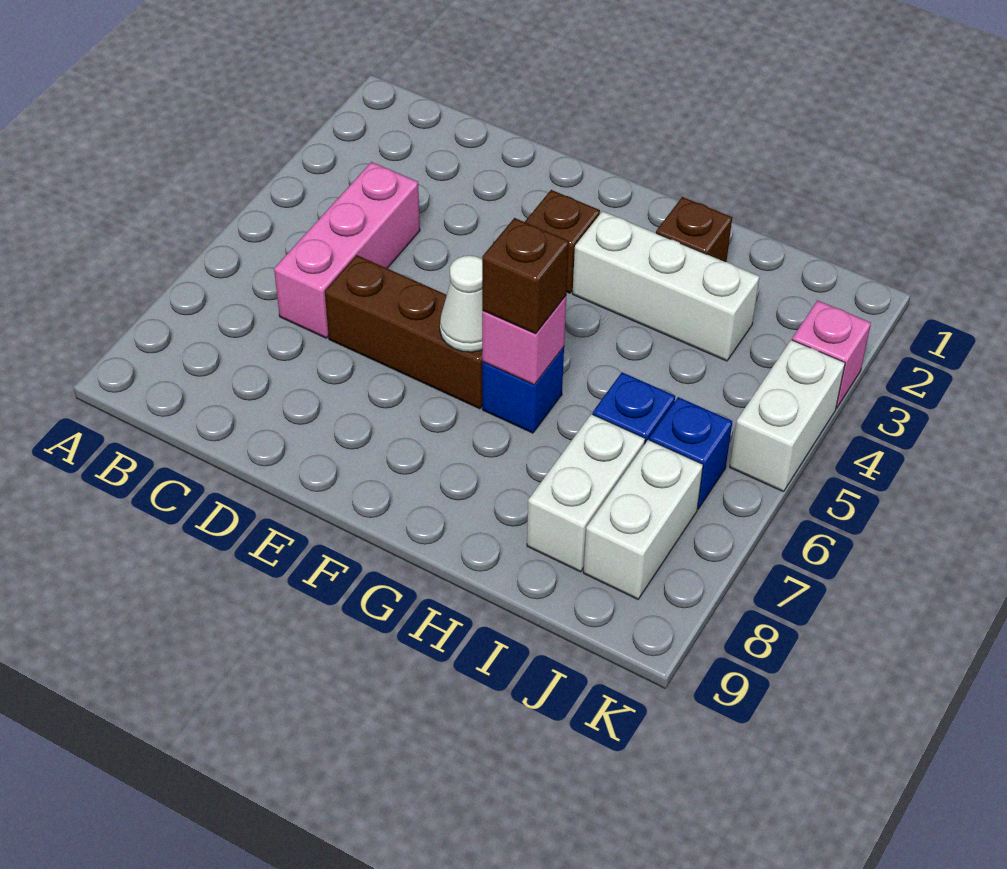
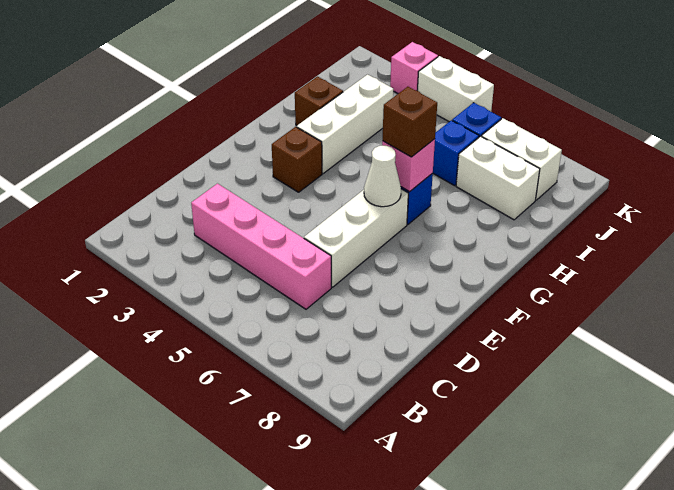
pink 1x3 brick [274,162,420,338] -> pink 1x4 brick [191,184,331,309]
brown 1x3 brick [325,255,482,409] -> white 1x3 brick [304,189,408,287]

